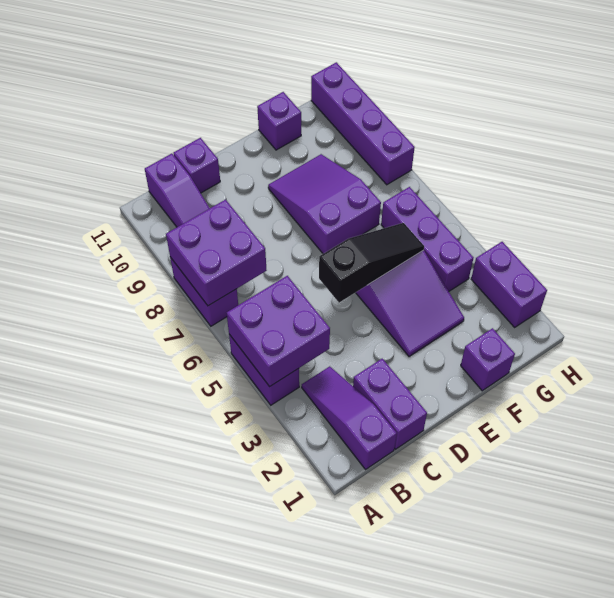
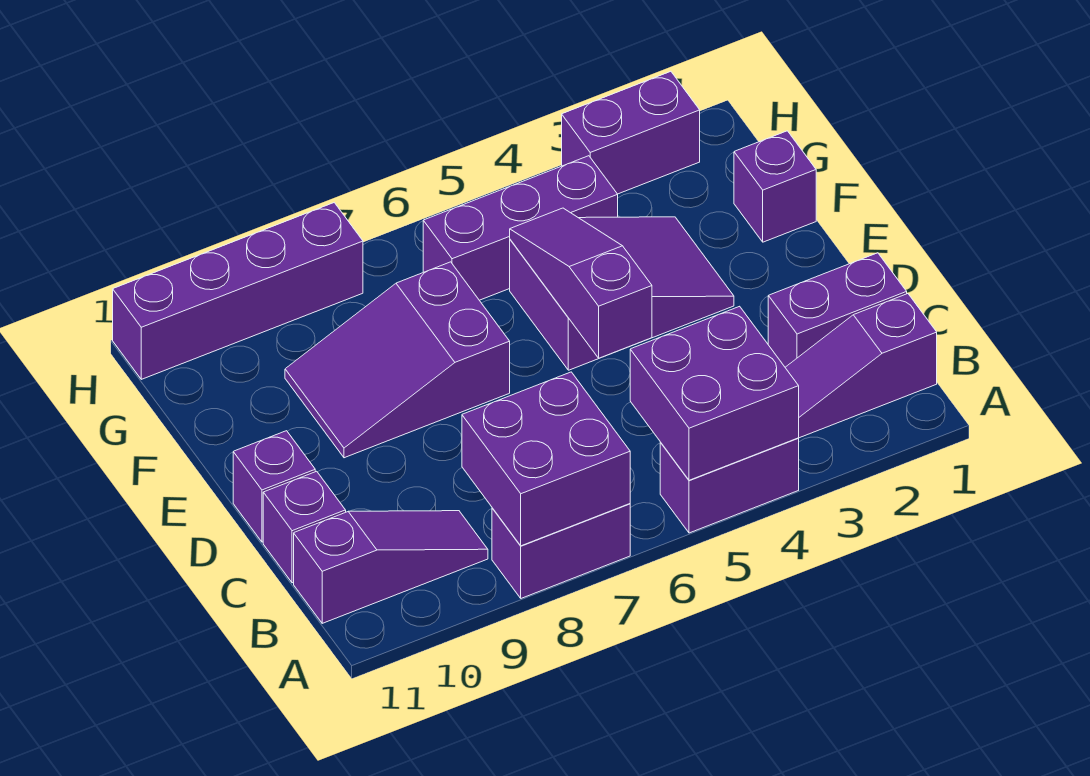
black 1x3 slope [319,223,424,303] -> purple 1x3 slope [510,208,652,358]
purple 1x1 brick [257,92,301,150] -> purple 1x1 brick moved to [233,431,315,542]

